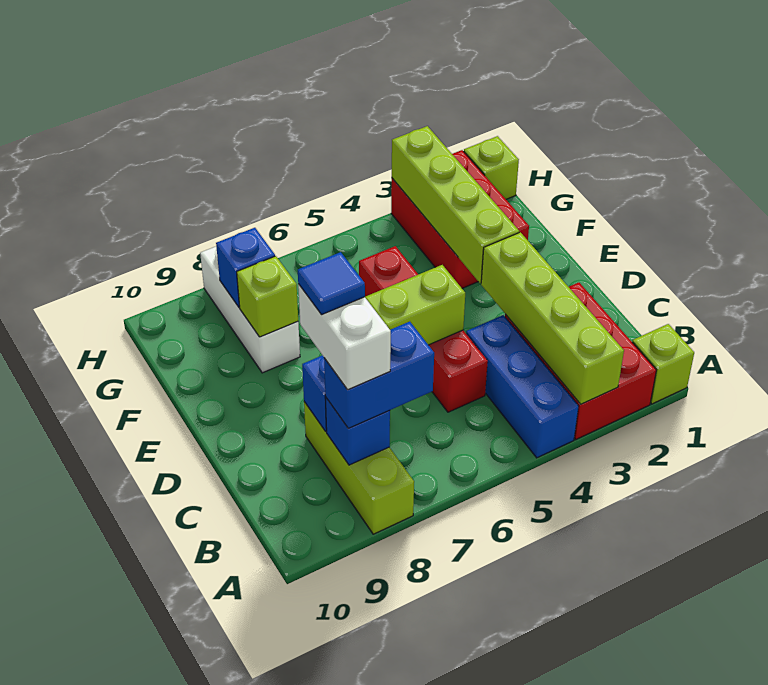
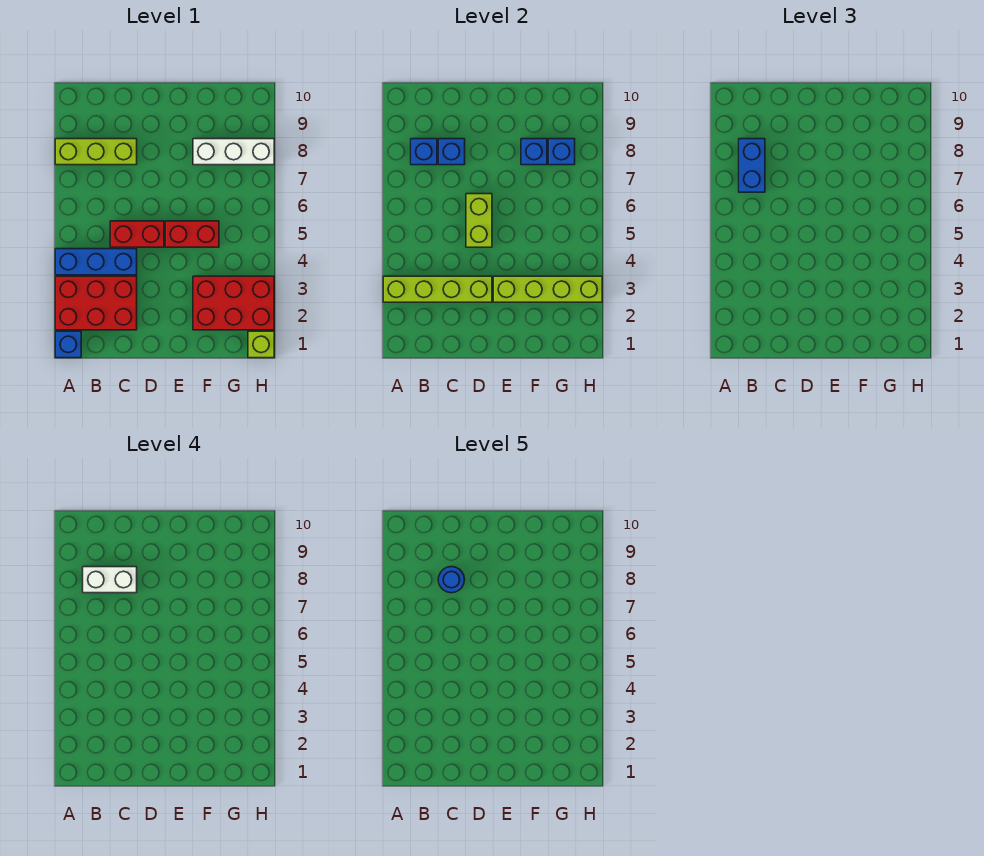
lime 1x1 brick [632,324,694,404] -> blue 1x1 brick [55,331,81,358]
blue 1x1 tile [298,252,365,315] -> blue 1x1 round brick [438,567,465,593]
lime 1x1 brick [237,256,298,337] -> blue 1x1 brick [521,139,547,165]

